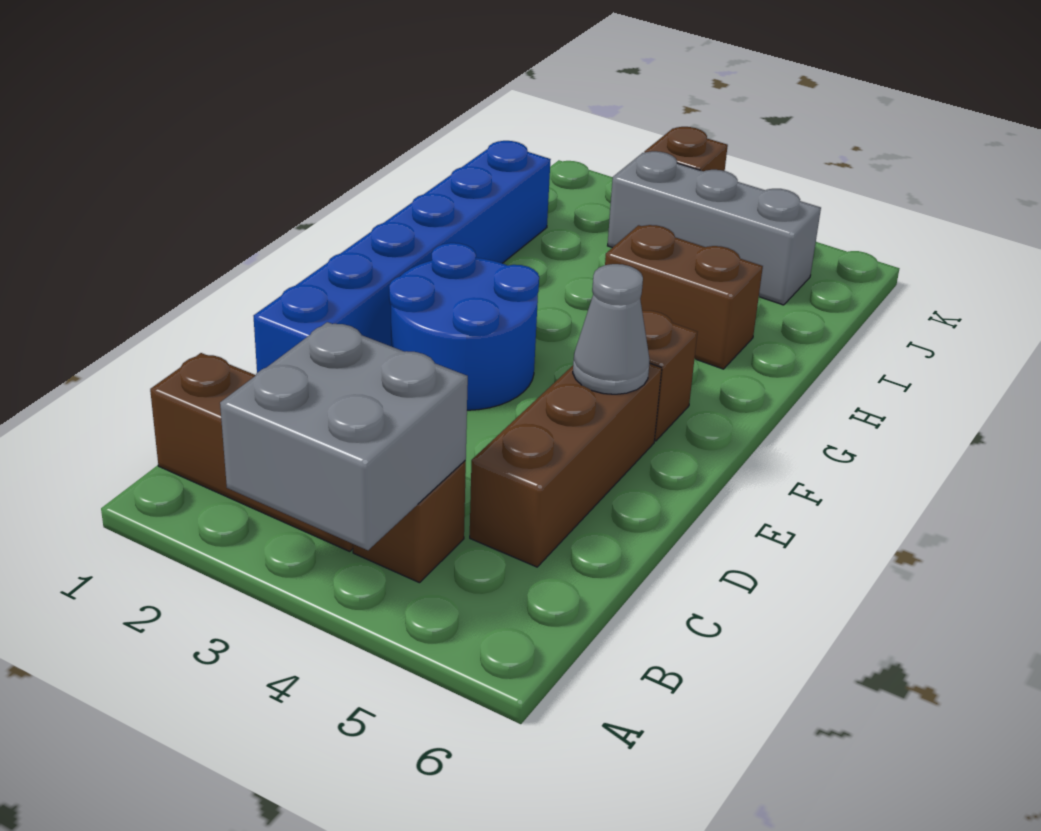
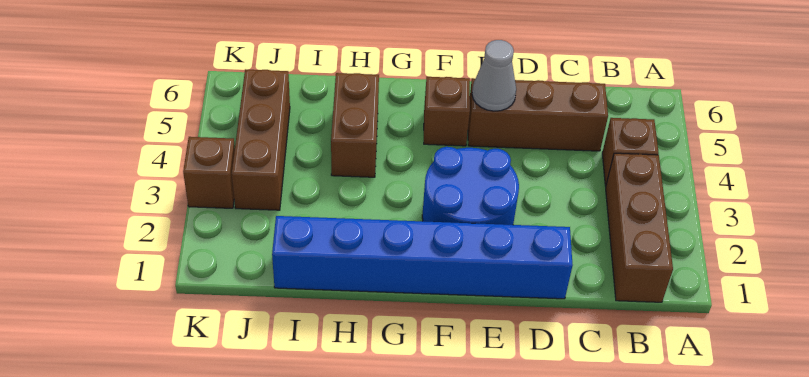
grey 2x2 brick [220,322,468,550] -> none
grey 1x3 brick [608,151,821,305] -> brown 1x3 brick [232,69,290,210]

